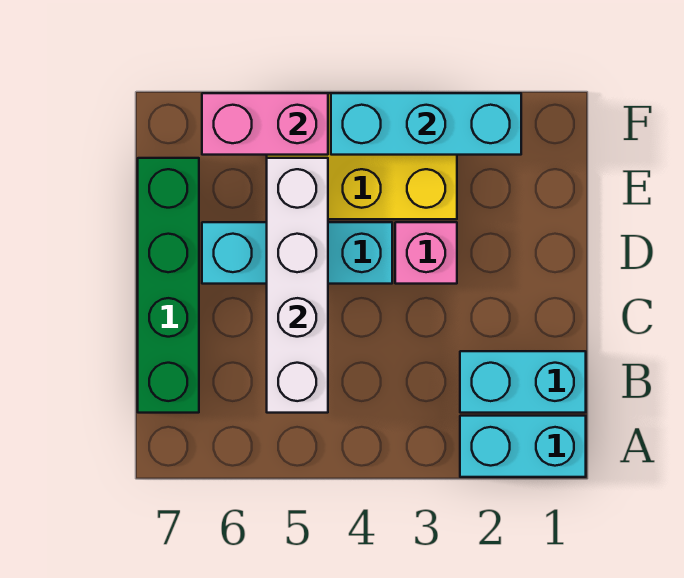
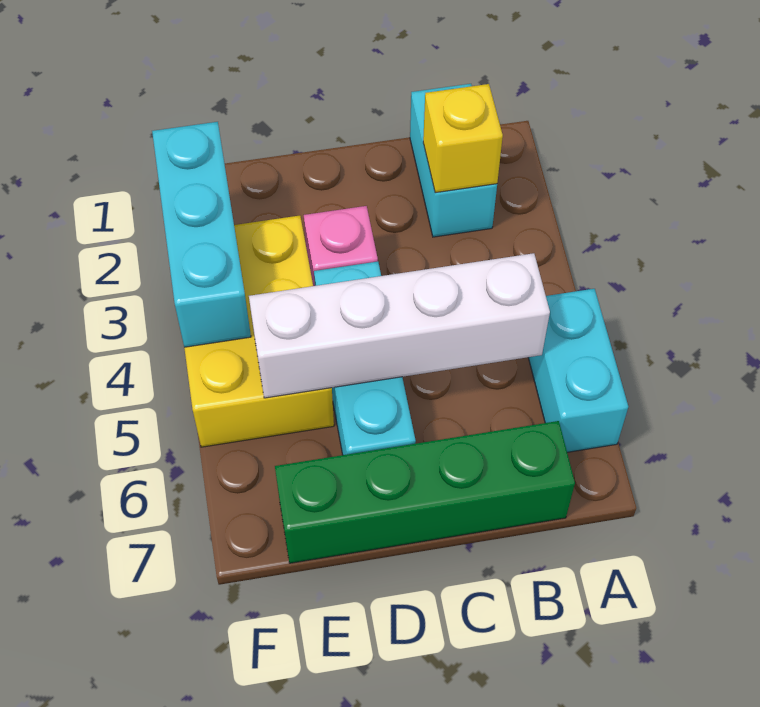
cyan 1x2 brick [460,416,586,477] -> cyan 1x2 brick moved to [528,289,628,452]
none -> yellow 1x1 brick [423,84,503,193]
pink 1x2 brick [202,93,328,155] -> none

